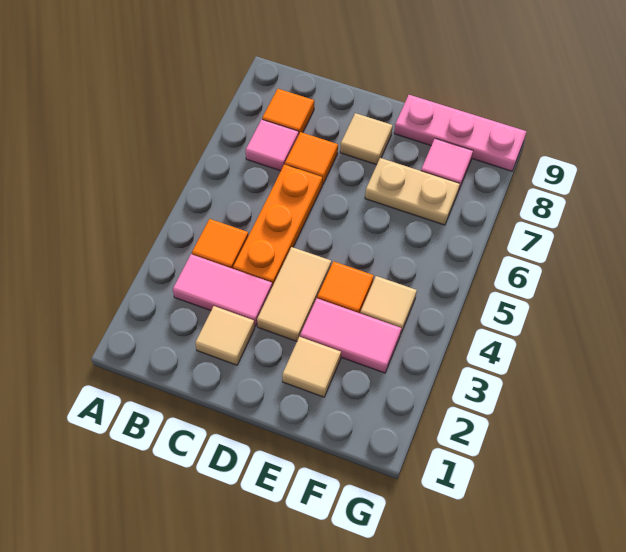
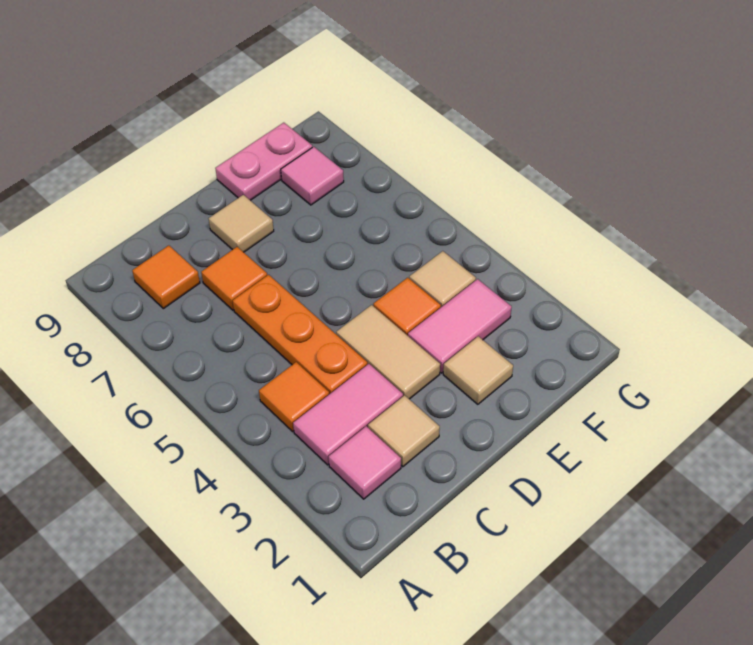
pink 1x1 tile [246,120,299,171] -> pink 1x1 tile moved to [329,426,401,499]
tan 1x2 plate [365,158,460,225] -> none
pink 1x3 plate [394,95,526,171] -> pink 1x2 plate [215,123,312,200]

